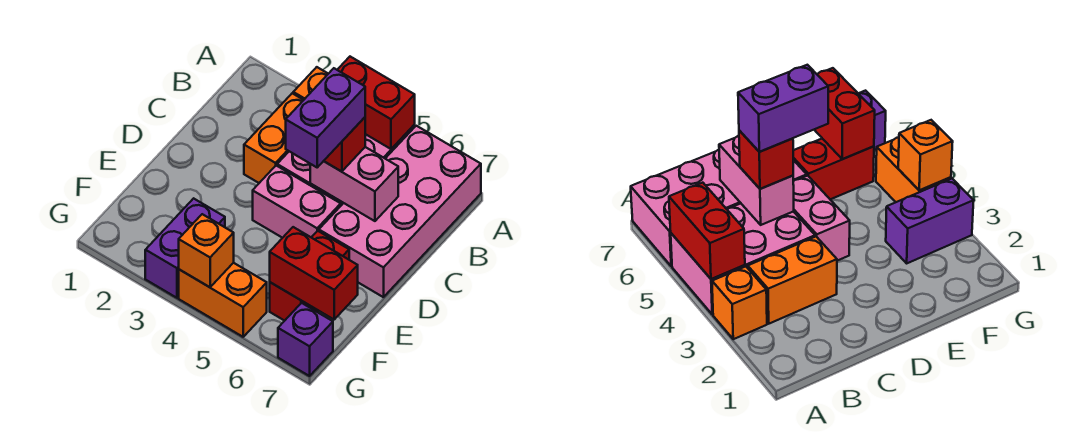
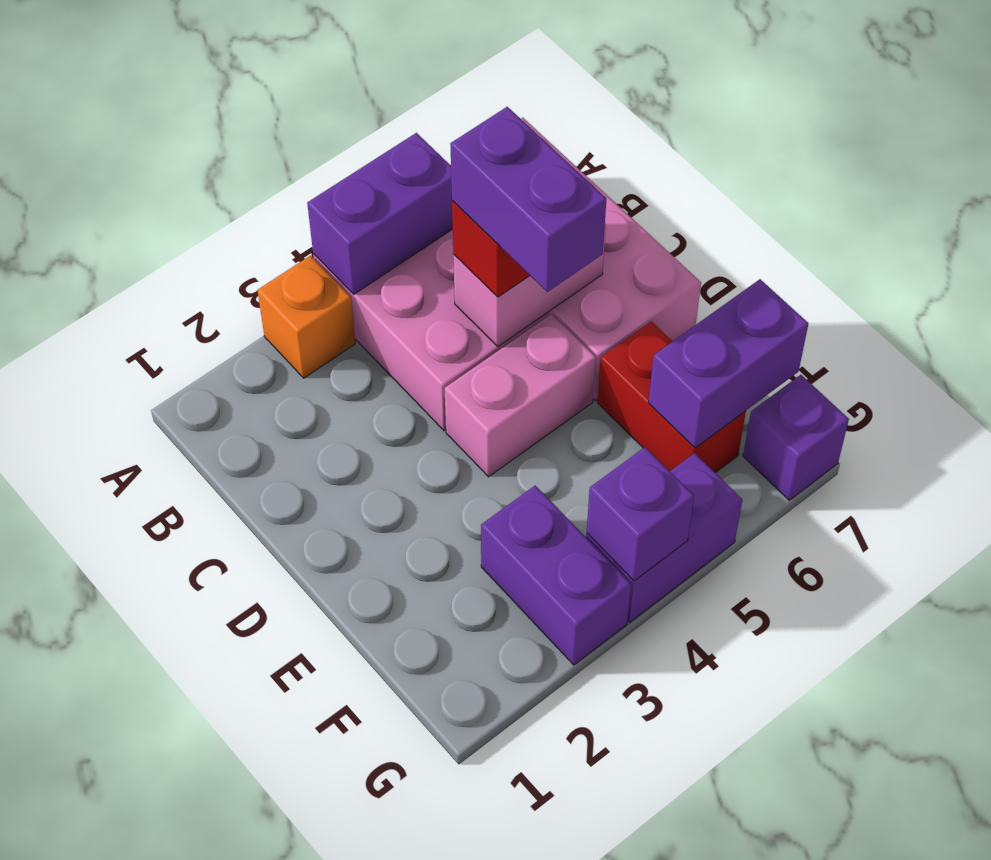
red 1x2 brick [337,57,415,149] -> purple 1x2 brick [307,133,453,294]
orange 1x2 brick [244,93,303,183] -> none
red 1x2 brick [270,227,358,319] -> purple 1x2 brick [648,279,808,448]
orange 1x2 brick [179,263,267,337] -> purple 1x2 brick [586,453,742,622]
orange 1x1 brick [179,214,234,287] -> purple 1x1 brick [587,447,694,581]

